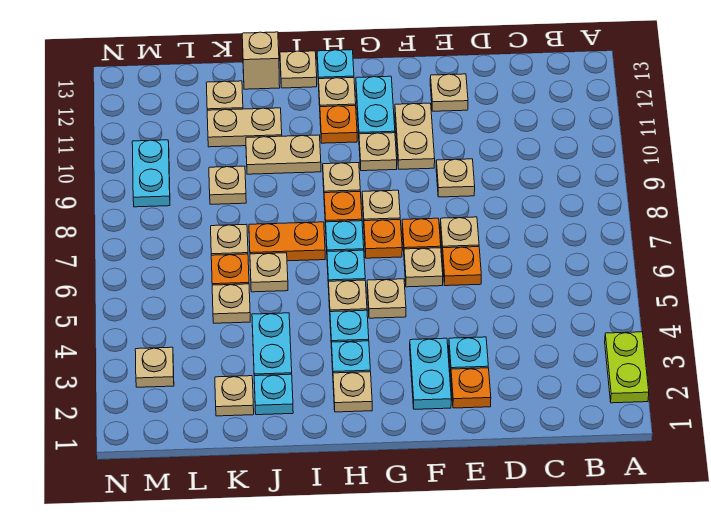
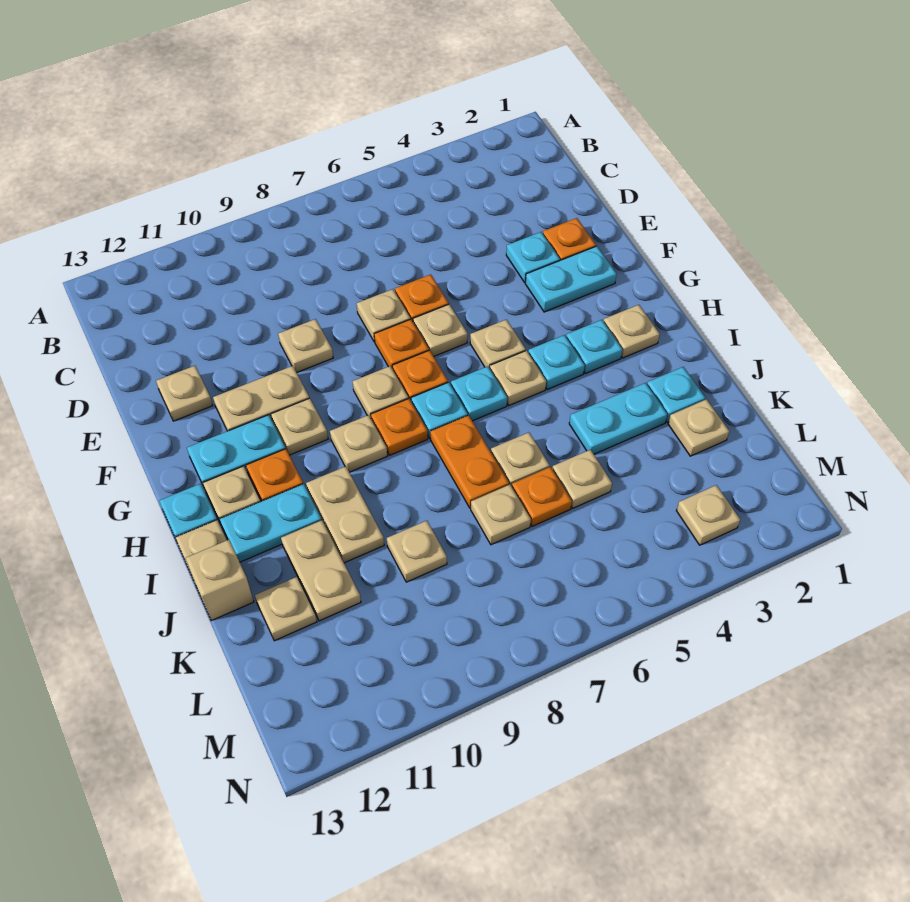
lime 1x2 plate [605,332,649,403] -> none
cyan 1x2 plate [132,140,170,207] -> cyan 1x2 plate moved to [220,484,322,562]

